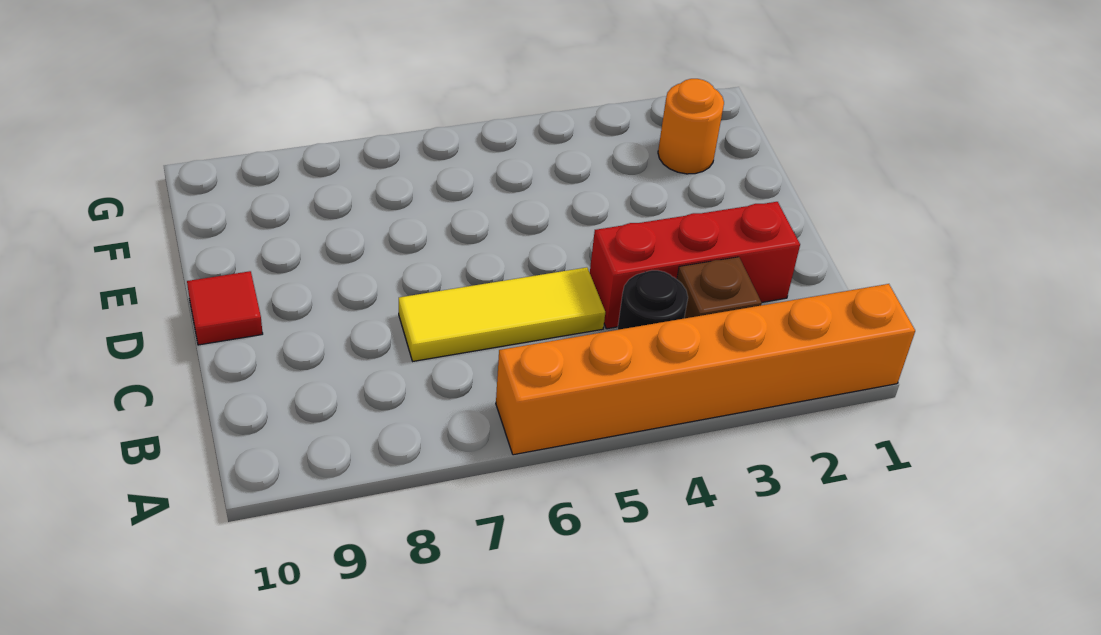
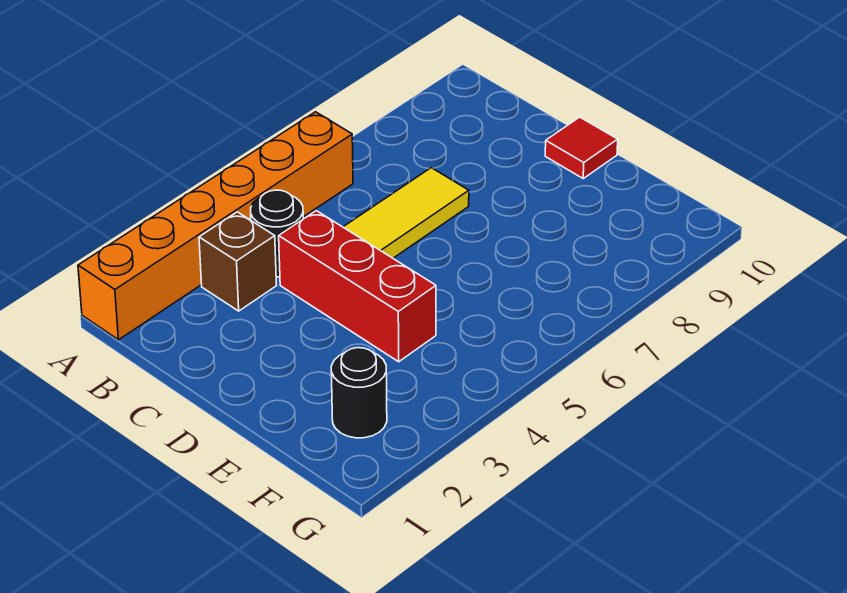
red 1x3 brick [590,202,800,329] -> red 1x3 brick turned to [279,211,436,362]
orange 1x1 round brick [658,79,724,174] -> black 1x1 round brick [331,348,387,438]

